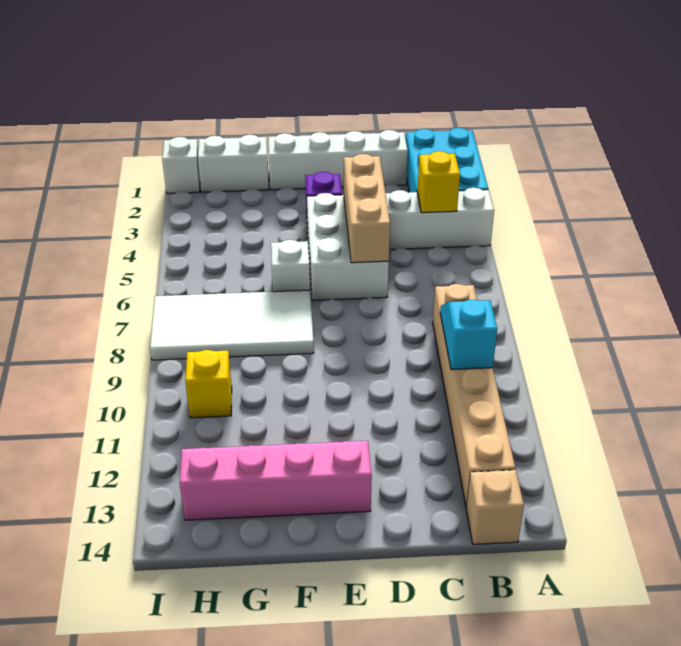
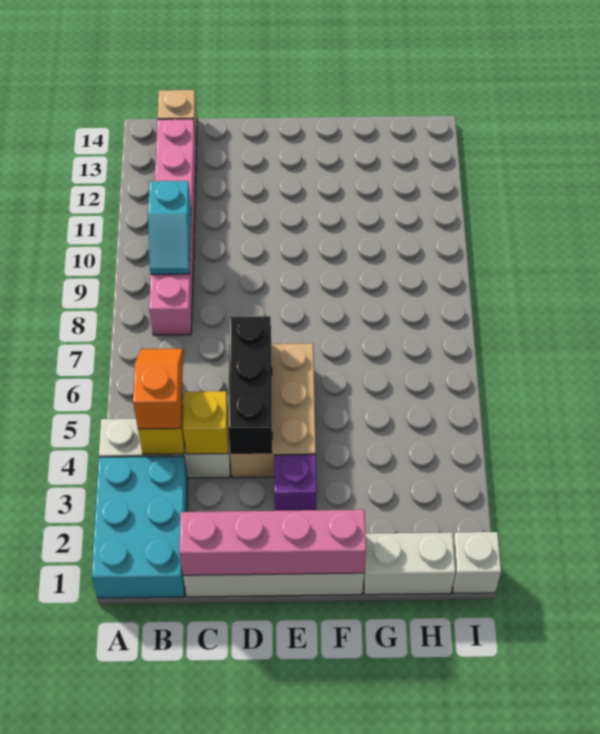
none -> orange 1x2 slope [133,349,183,429]
tan 1x6 brick [433,284,515,506] -> pink 1x6 brick [149,119,196,335]
white 2x3 brick [307,193,389,300] -> tan 2x3 brick [230,343,316,478]
tan 1x3 brick [344,154,390,263] -> black 1x3 brick [228,316,272,453]
pink 1x4 brick [180,441,372,520] -> pink 1x4 brick moved to [179,510,366,575]
white 1x1 brick [271,240,310,292] -> none
white 2x4 tile [150,290,314,360] -> none
yellow 1x1 brick [185,350,232,418] -> yellow 1x1 brick moved to [183,391,228,454]

